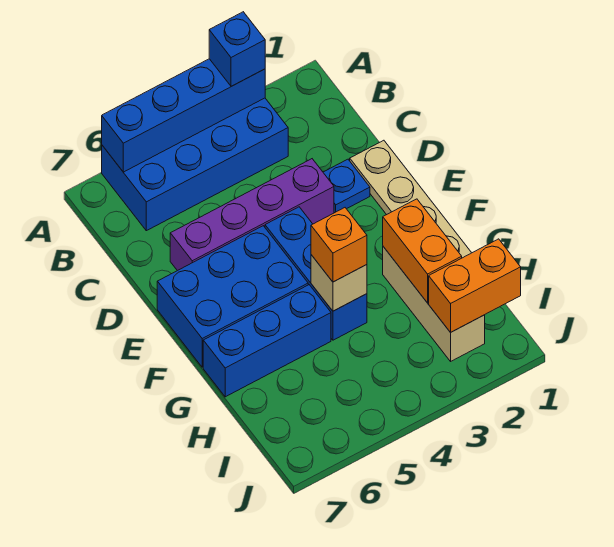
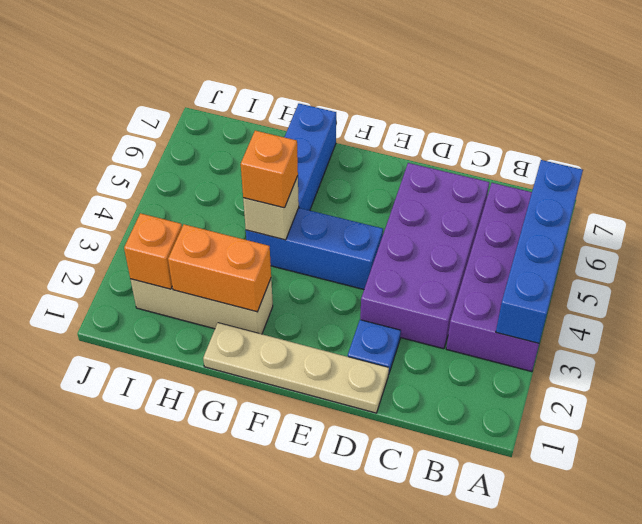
blue 2x4 brick [102,98,288,231] -> purple 2x4 brick [446,183,539,372]
blue 1x1 brick [209,12,265,86] -> none
purple 1x4 brick [170,159,334,271] -> purple 2x4 brick [360,163,489,349]
blue 2x3 brick [157,226,308,367] -> none
orange 1x2 brick [429,239,521,332] -> orange 1x1 brick [124,213,182,289]

